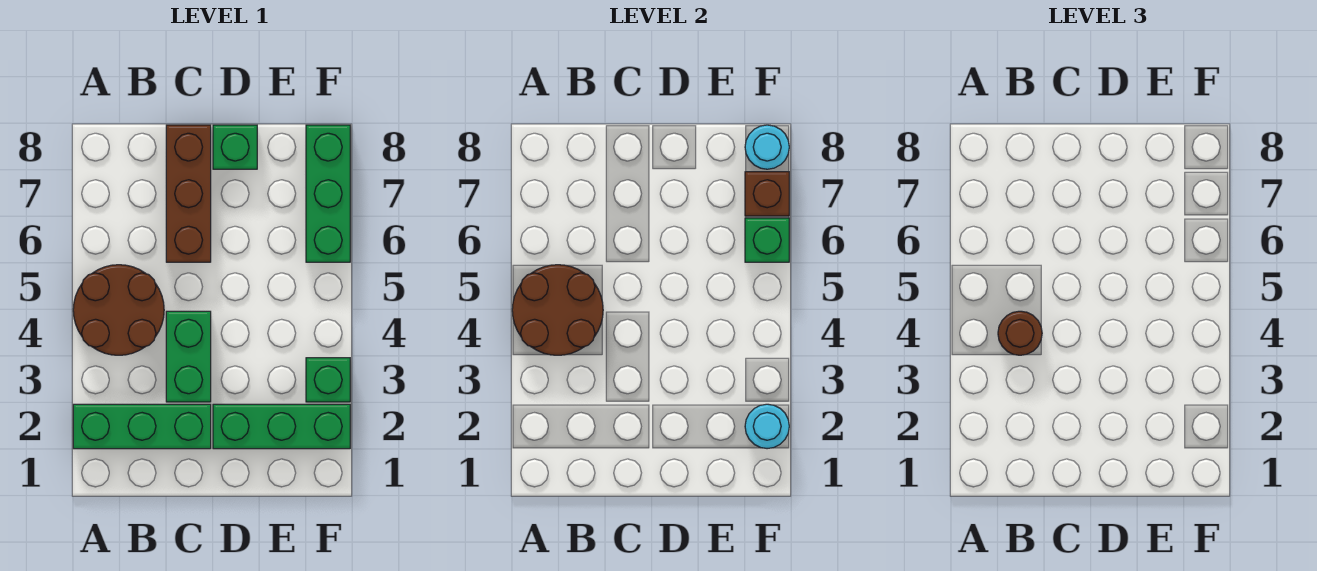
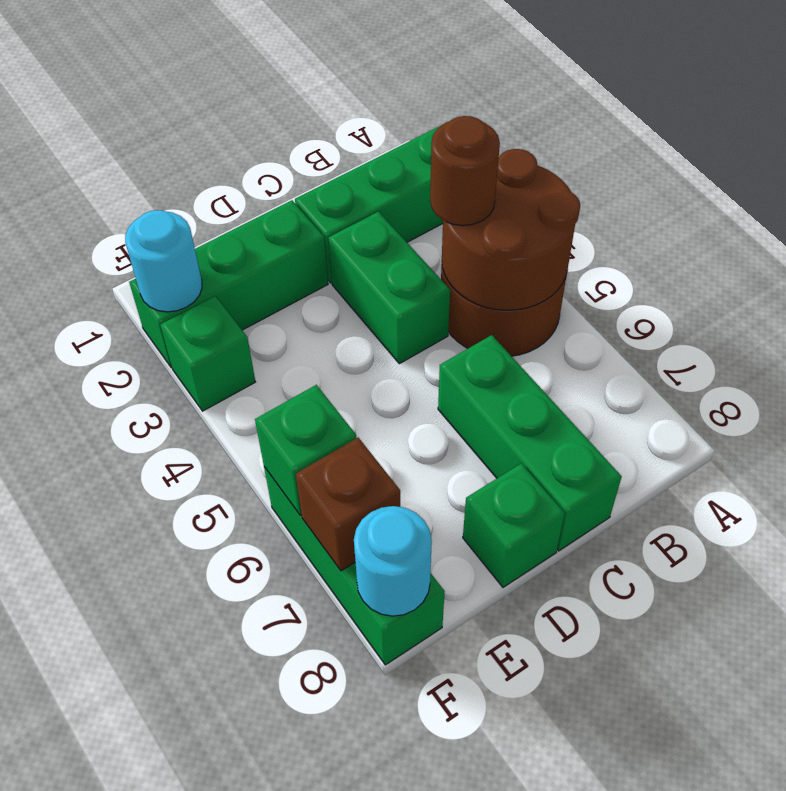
brown 1x3 brick [166,125,211,262] -> green 1x3 brick [438,335,622,551]

